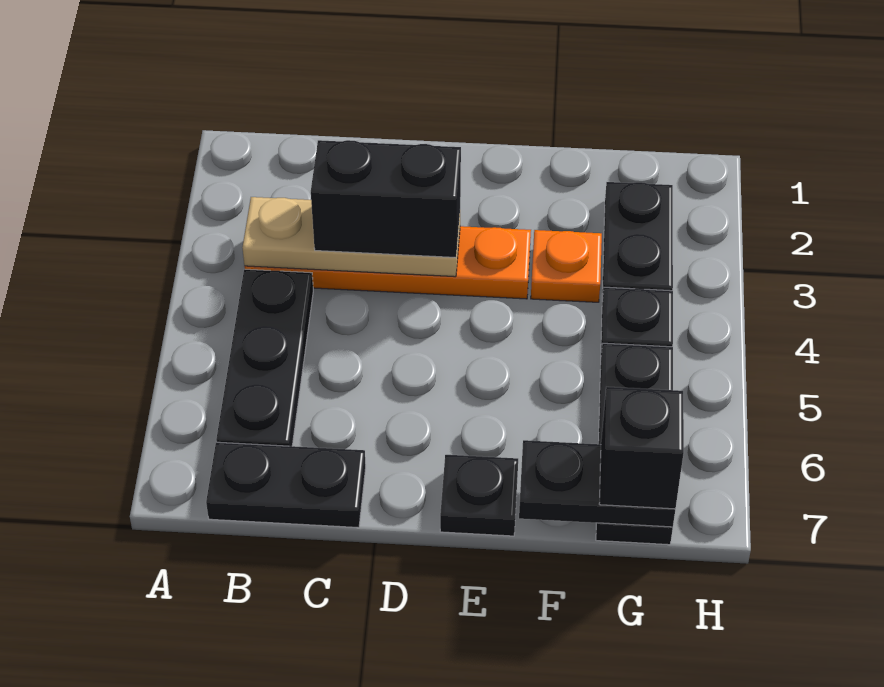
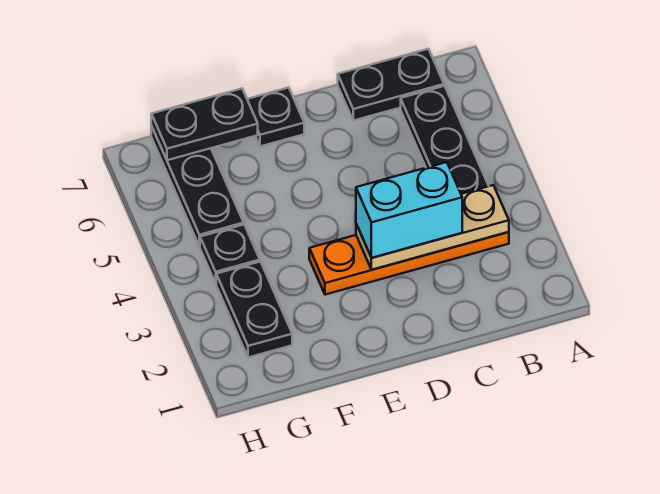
black 1x2 brick [311,140,461,258] -> cyan 1x2 brick [356,162,462,258]
orange 1x1 plate [531,230,602,302] -> none
black 1x1 brick [599,387,684,509] -> none

